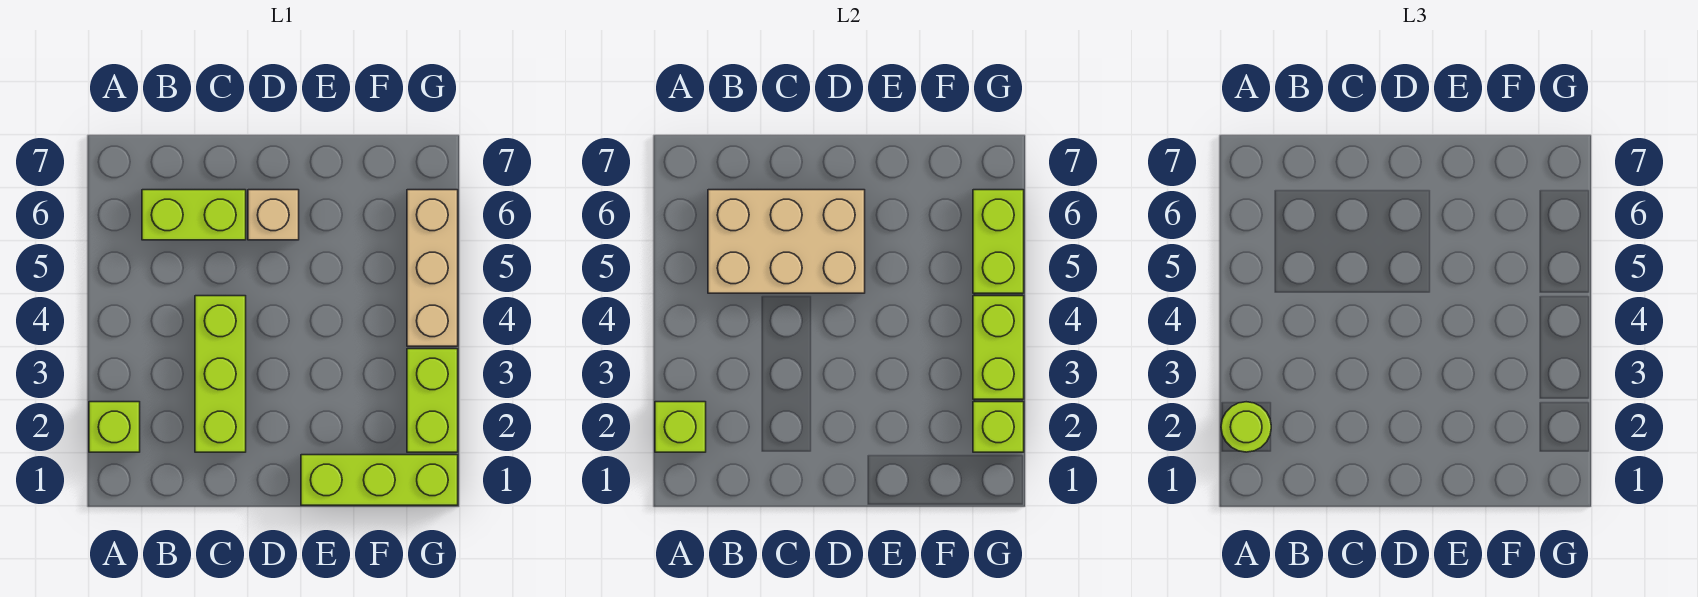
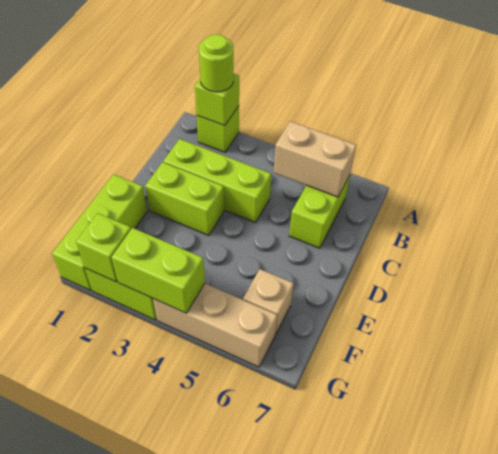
tan 2x3 brick [708,190,865,293] -> tan 1x2 brick [274,121,356,197]
tan 1x1 brick [248,190,299,240] -> tan 1x1 brick moved to [243,269,294,335]
lime 1x2 brick [973,190,1024,293] -> lime 1x2 brick moved to [145,162,224,235]

